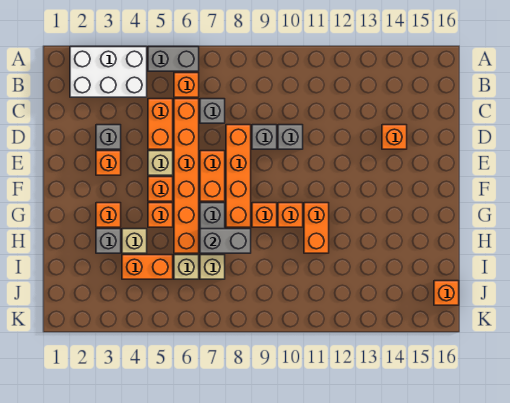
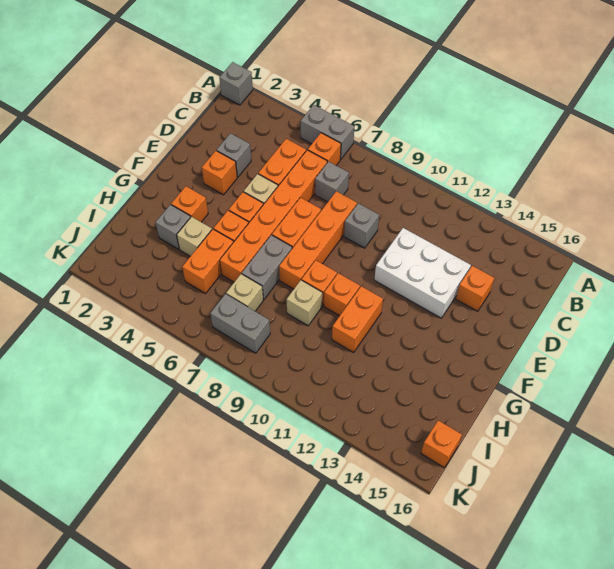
white 2x3 brick [70,47,147,97] -> white 2x3 brick moved to [374,228,471,318]
grey 1x1 brick [278,125,303,149] -> grey 1x1 brick moved to [219,62,253,105]
grey 1x2 brick [200,229,251,253] -> grey 1x2 brick moved to [210,294,270,353]
orange 1x2 brick [122,255,173,279] -> orange 1x2 brick turned to [182,229,234,293]
tan 1x1 brick [174,255,199,279] -> tan 1x1 brick moved to [287,280,322,326]

